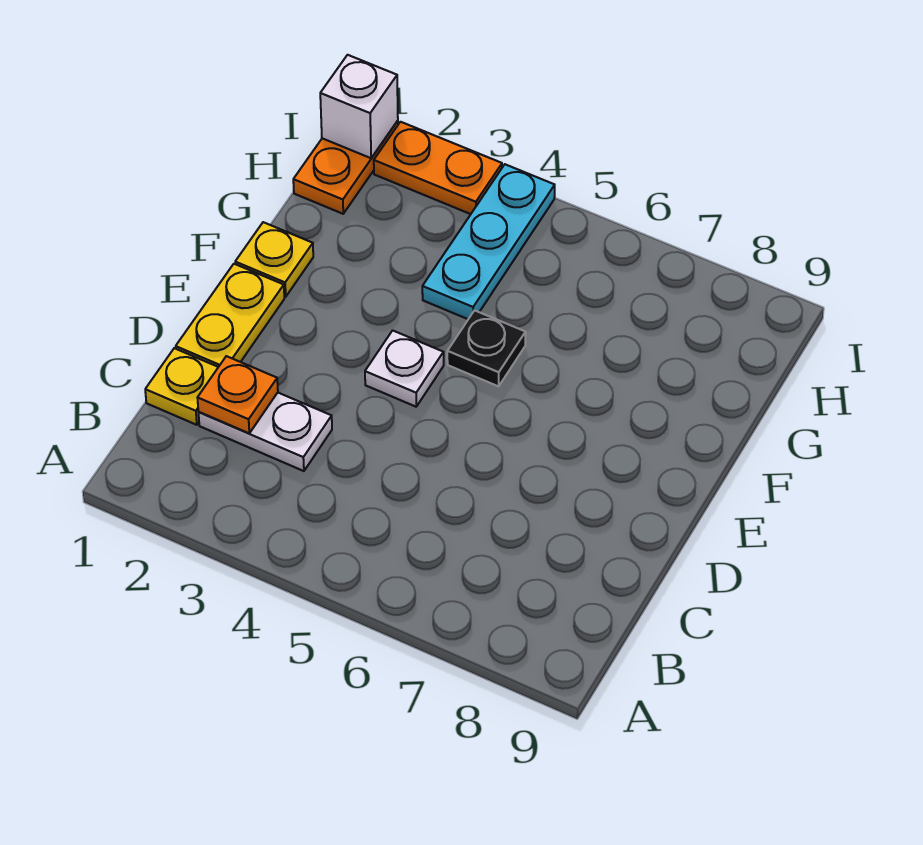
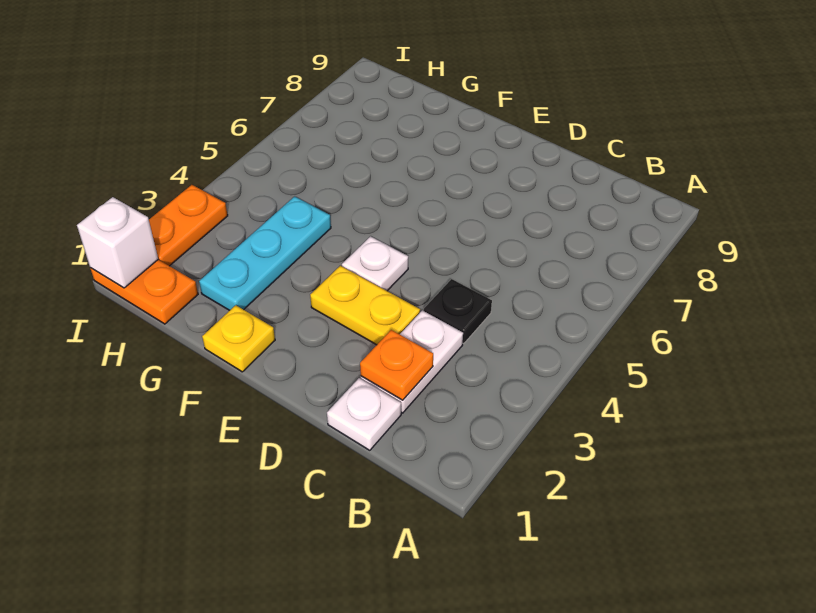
yellow 1x1 plate [145,348,218,425] -> white 1x1 plate [327,378,401,450]
yellow 1x2 plate [176,264,284,367] -> yellow 1x2 plate moved to [310,266,420,345]
black 1x1 plate [447,310,526,386] -> black 1x1 plate moved to [424,279,492,344]
cyan 1x3 plate [422,164,555,319] -> cyan 1x3 plate turned to [199,196,331,310]

